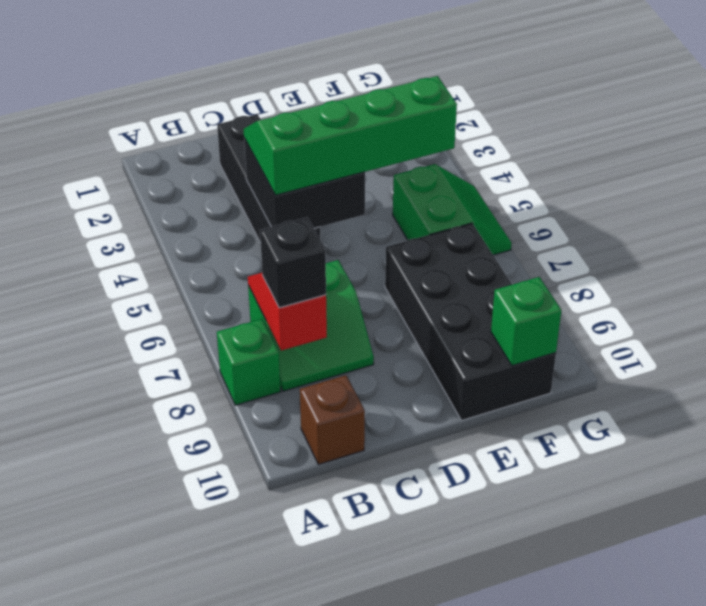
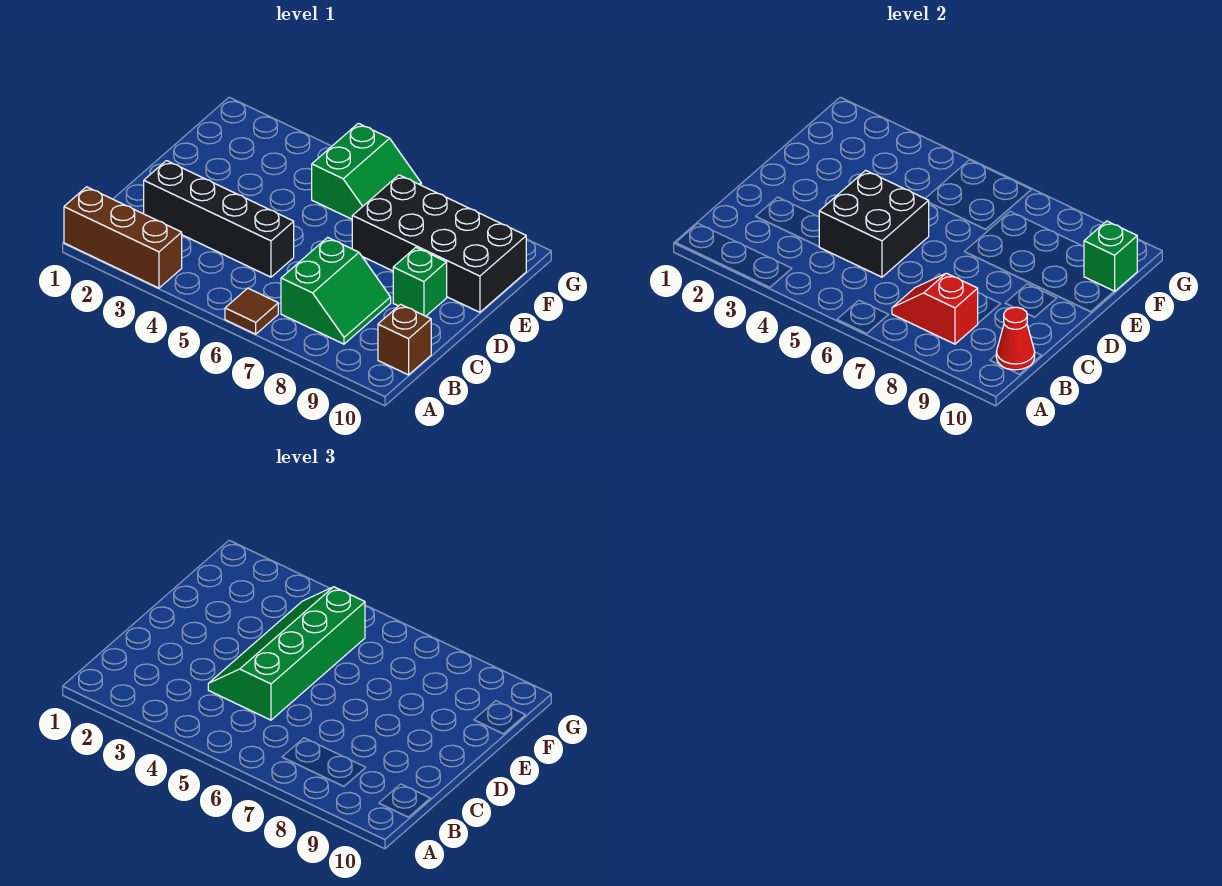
none -> brown 1x3 brick [64,187,182,288]
none -> brown 1x1 tile [225,288,278,334]
green 1x1 brick [217,319,281,405] -> green 1x1 brick moved to [393,248,447,316]
black 1x1 brick [260,218,326,308] -> none
none -> red 1x1 cone [996,307,1035,370]
green 2x2 slope [393,164,512,255] -> green 2x2 slope turned to [312,123,421,219]

